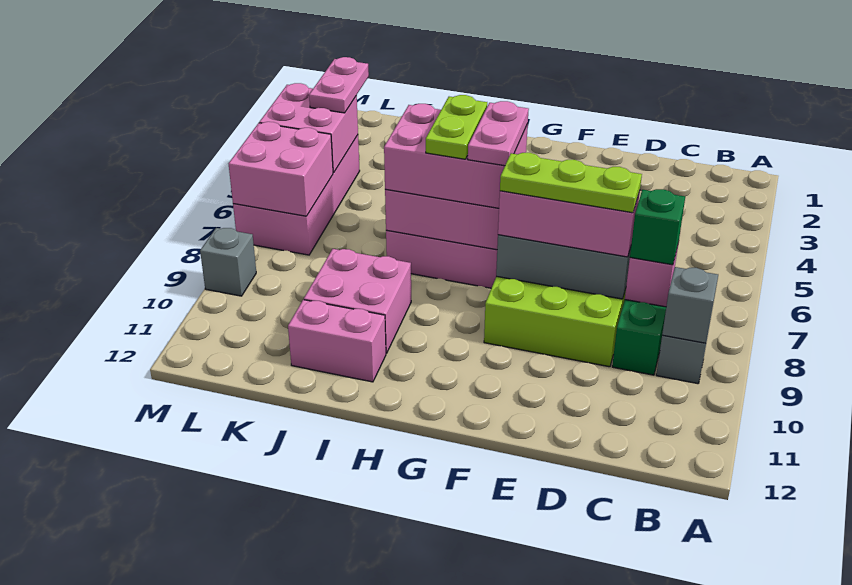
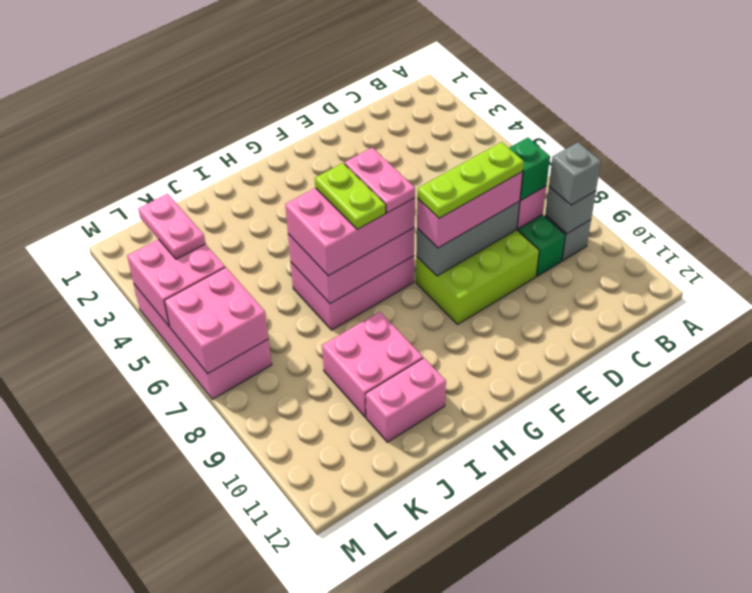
grey 1x1 brick [200,228,256,296] -> grey 1x1 brick moved to [549,142,601,205]

